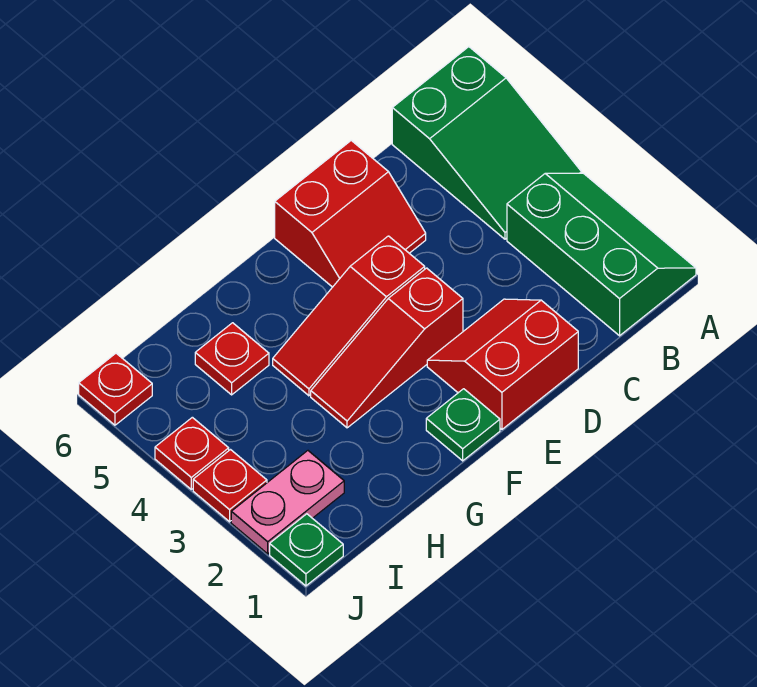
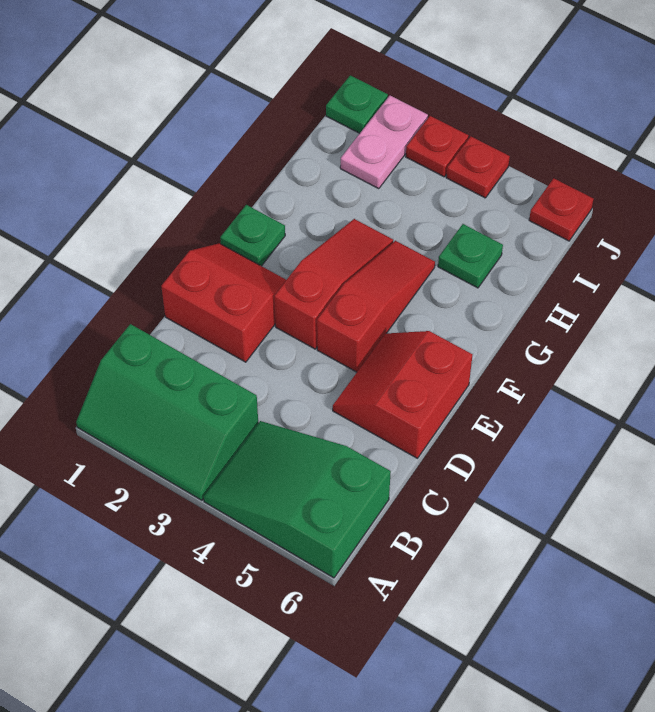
red 2x2 slope [427,299,578,429] -> red 2x2 slope turned to [161,243,286,362]
red 1x1 plate [195,323,269,395] -> green 1x1 plate [438,224,503,288]

